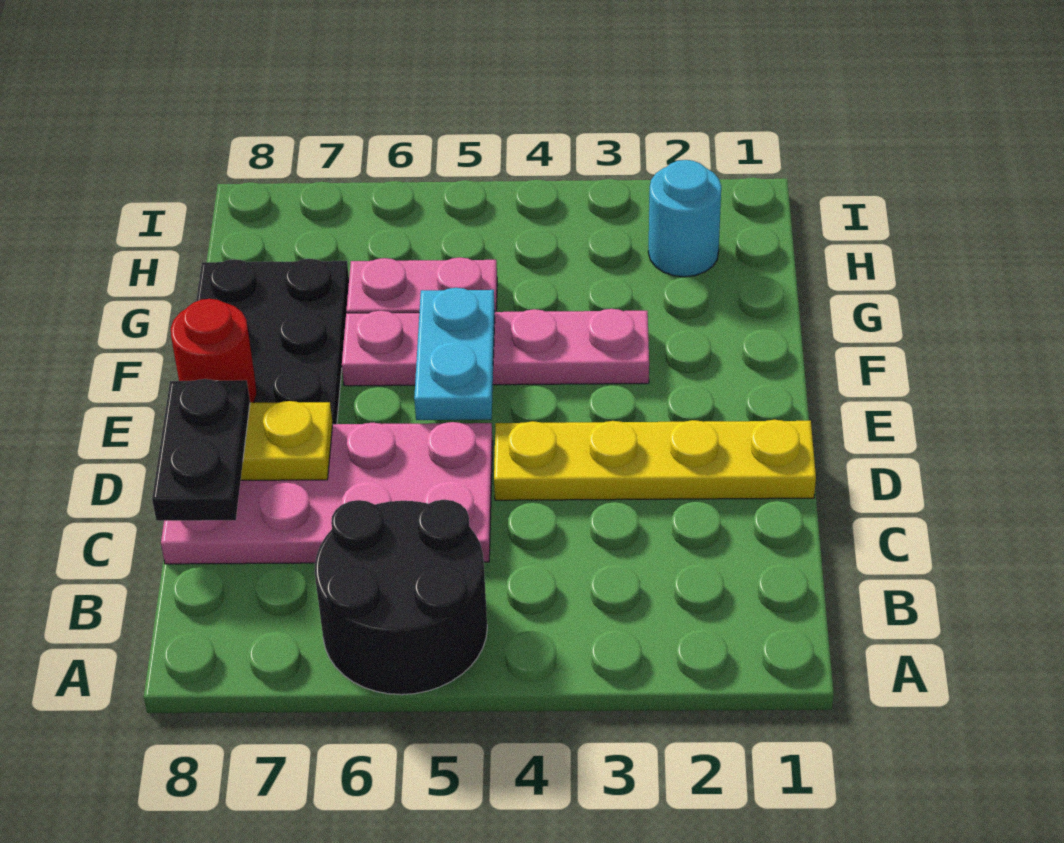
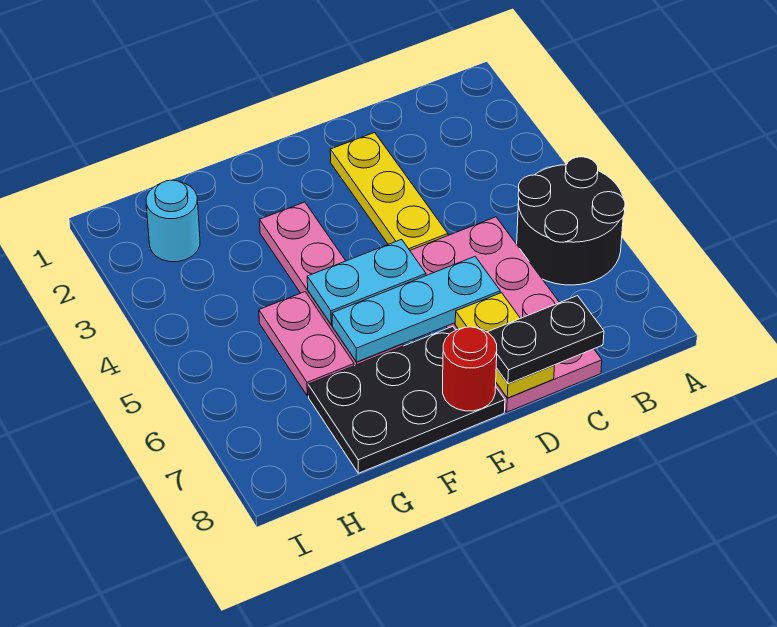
yellow 1x4 plate [494,420,816,500] -> yellow 1x3 plate [330,133,448,250]
none -> cyan 1x3 plate [332,257,500,362]

